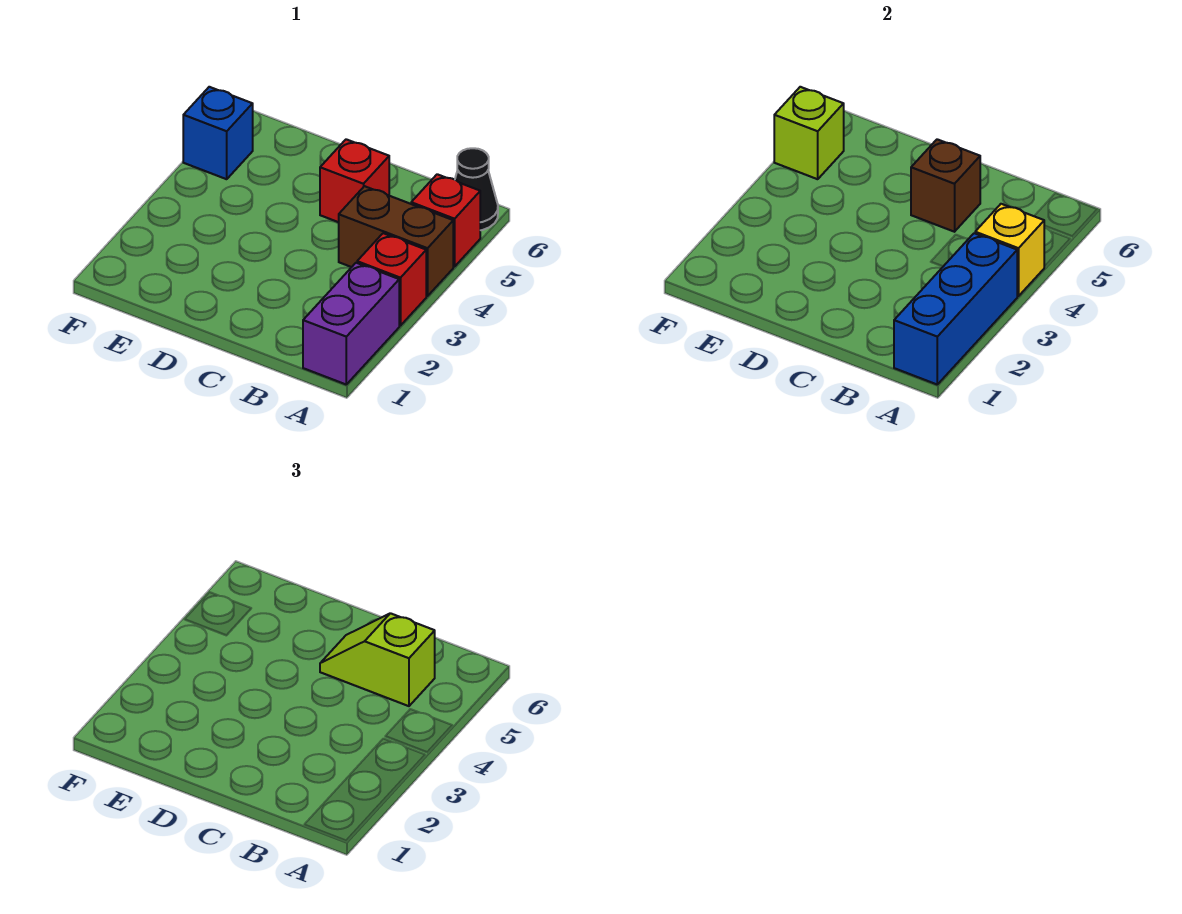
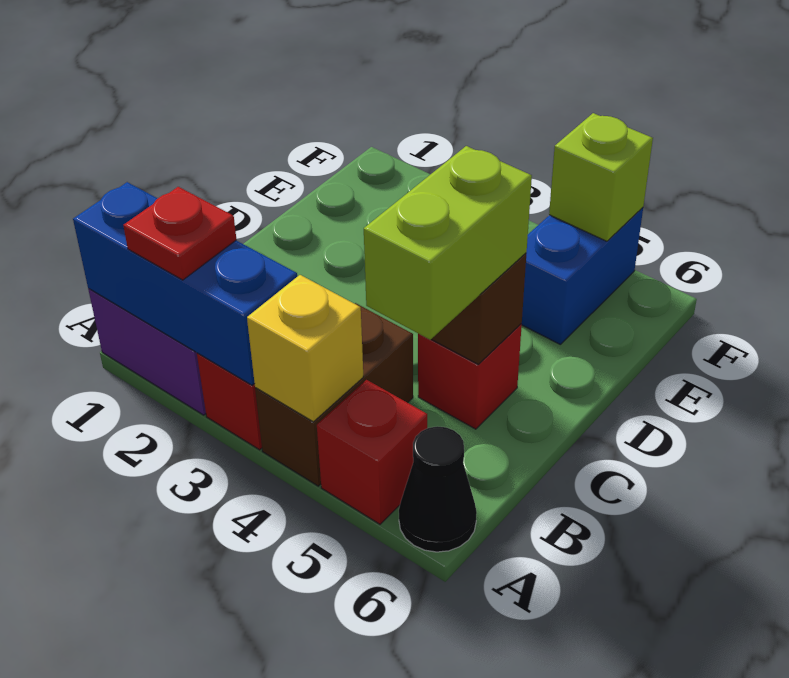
none -> red 1x1 plate [123,187,236,280]
lime 1x2 slope [320,613,435,706] -> lime 1x2 brick [364,146,532,340]
blue 1x1 brick [183,87,253,179] -> blue 1x2 brick [521,208,643,345]

